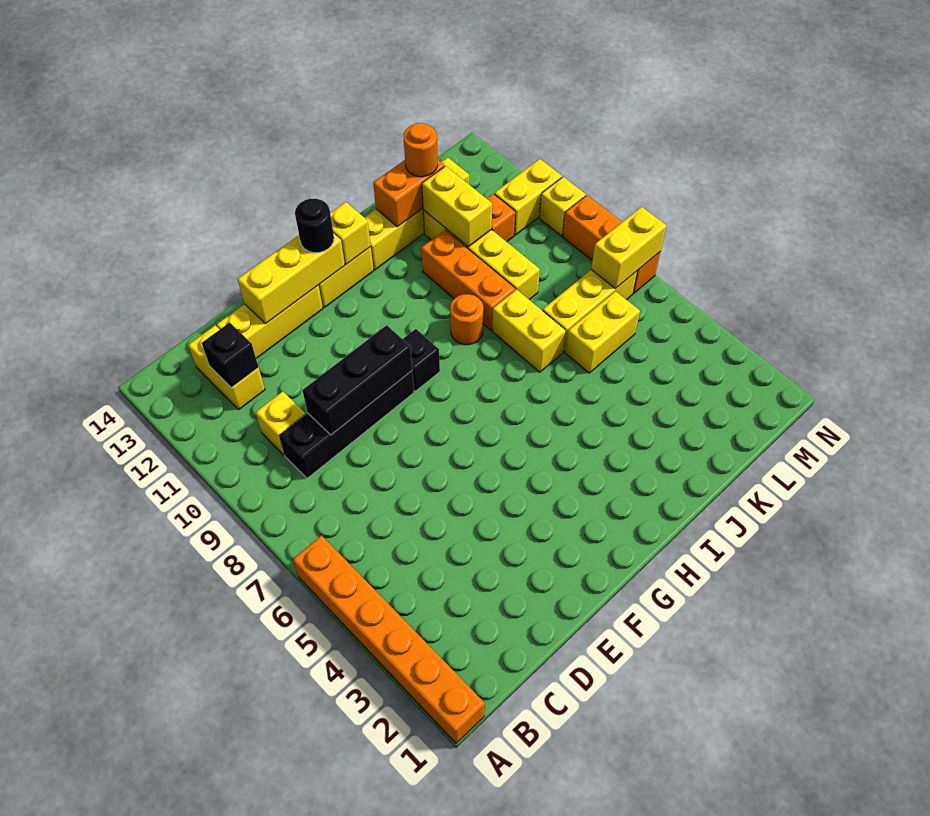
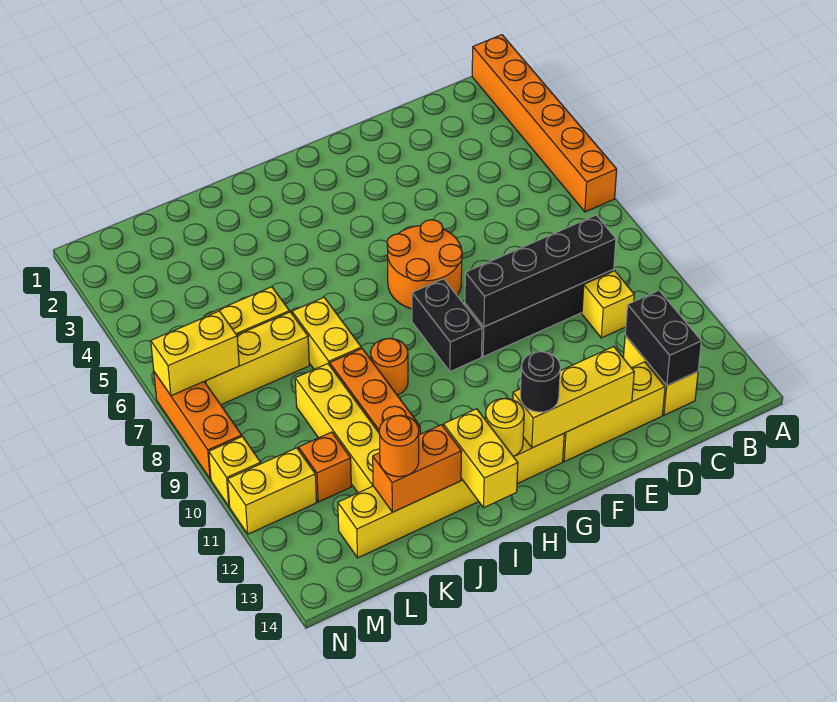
black 1x1 brick [202,323,258,388] -> black 1x2 brick [625,291,701,385]
black 1x3 brick [302,325,412,435] -> black 1x4 brick [465,215,616,327]
none -> orange 2x2 round brick [387,220,462,309]
black 1x1 brick [403,329,440,391] -> black 1x2 brick [412,279,482,372]
yellow 1x1 brick [330,202,371,264] -> yellow 1x1 round brick [485,398,524,457]
yellow 1x2 brick [422,166,492,247] -> yellow 1x2 brick moved to [443,409,518,508]

